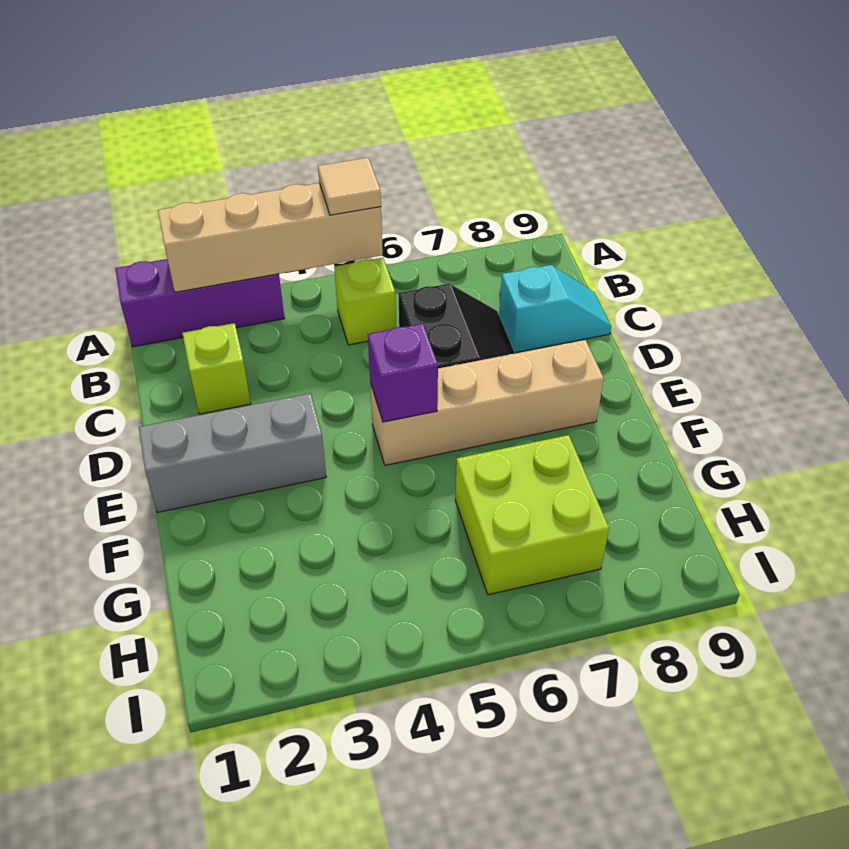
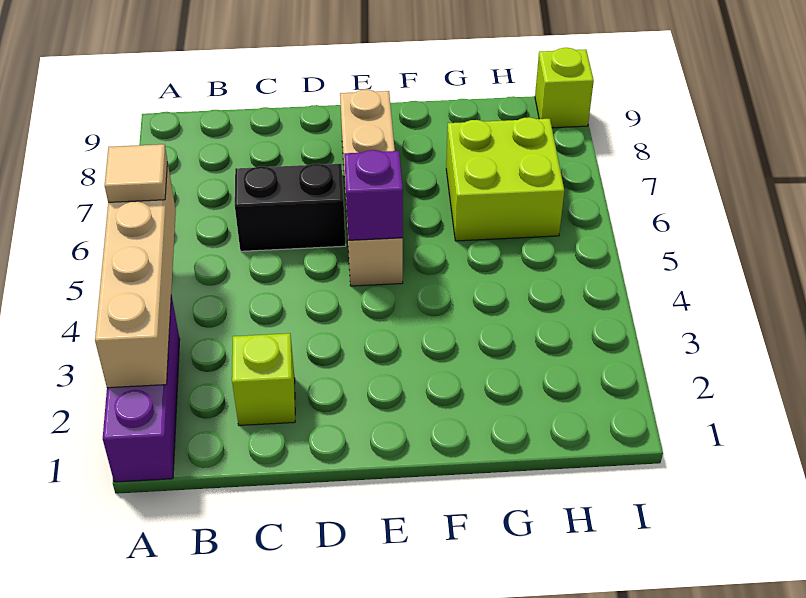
lime 1x1 brick [334,258,396,345] -> lime 1x1 brick moved to [535,48,594,128]
cyan 1x2 slope [499,265,612,353] -> none
grey 1x3 brick [139,393,326,512] -> none

